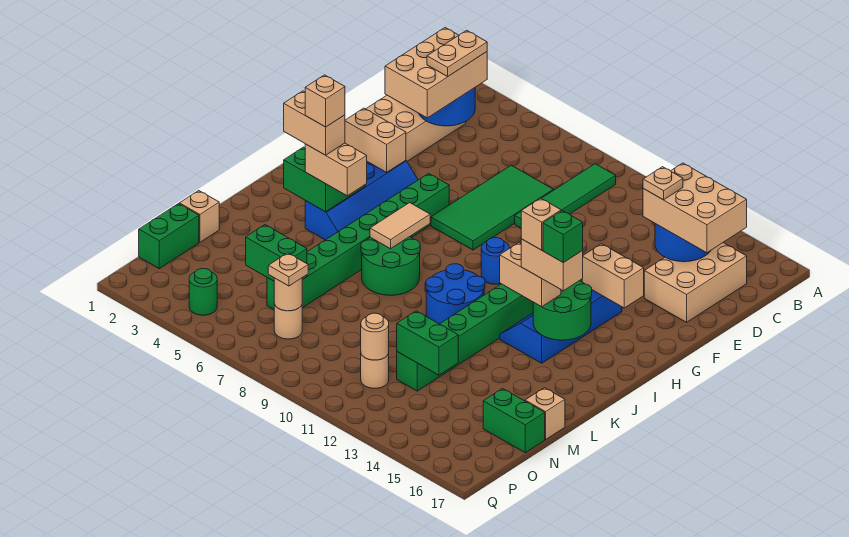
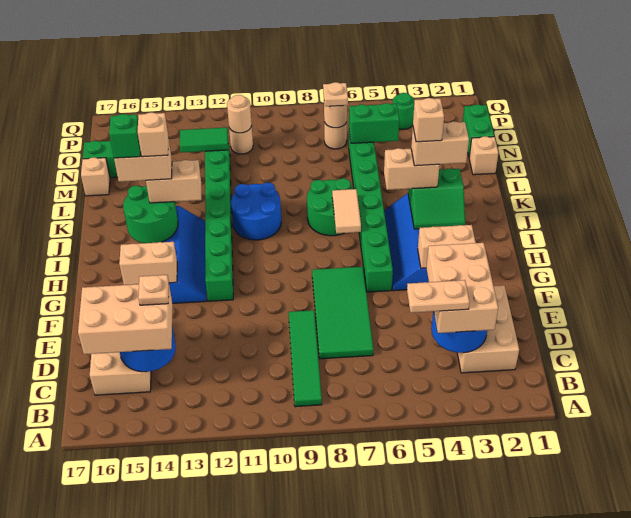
tan 1x2 plate [427,30,487,76] -> tan 1x2 plate turned to [407,280,470,313]
blue 1x1 round brick [481,238,509,284] -> none
green 1x2 brick [397,311,458,375] -> green 1x2 tile [180,127,228,153]

